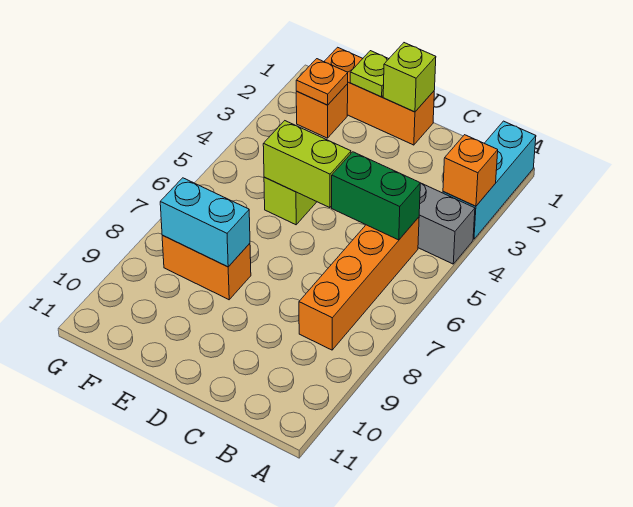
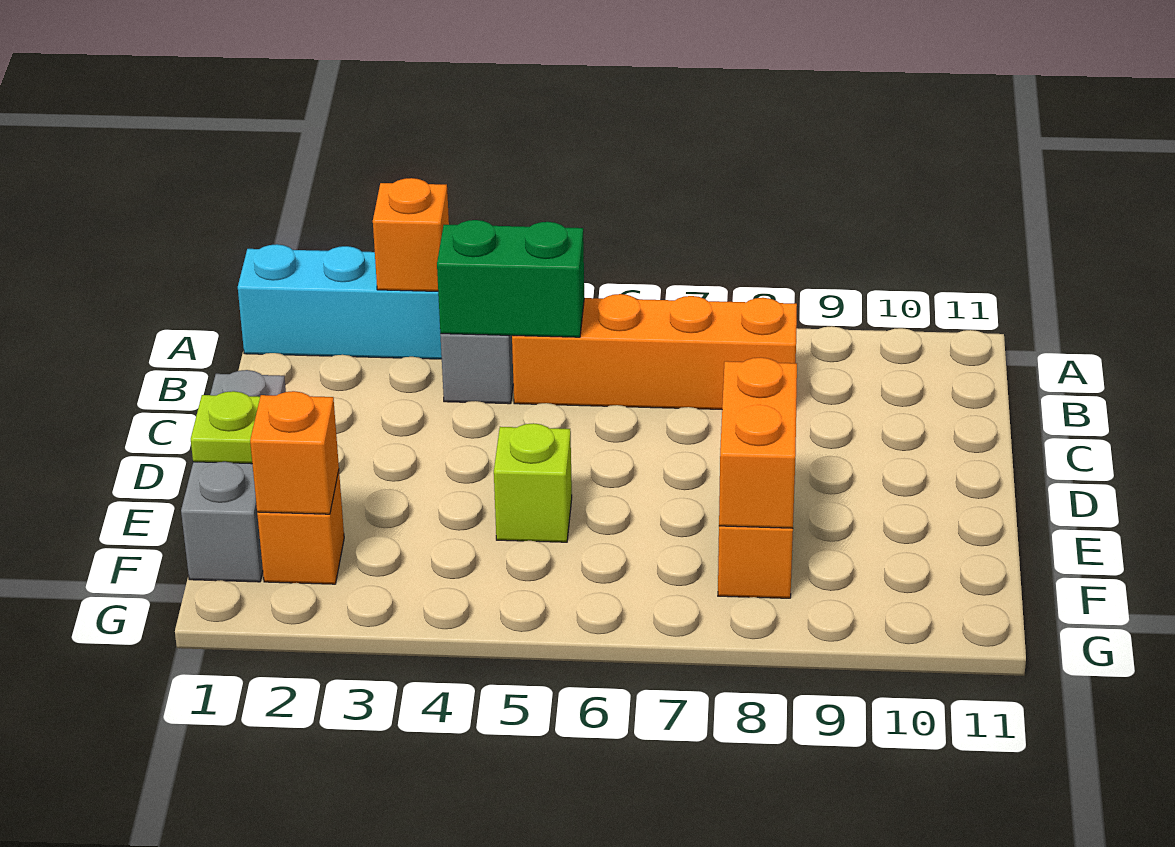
green 1x2 brick [332,152,420,240] -> green 1x2 brick turned to [437,220,584,337]
orange 1x3 brick [324,47,434,145] -> grey 1x3 brick [181,370,286,582]
lime 1x1 brick [383,43,436,112] -> none
lime 1x2 brick [263,121,351,208] -> none
cyan 1x2 brick [160,178,250,267] -> orange 1x2 brick [719,358,797,528]
orange 1x1 plate [296,59,348,105] -> orange 1x1 brick [250,391,339,514]

